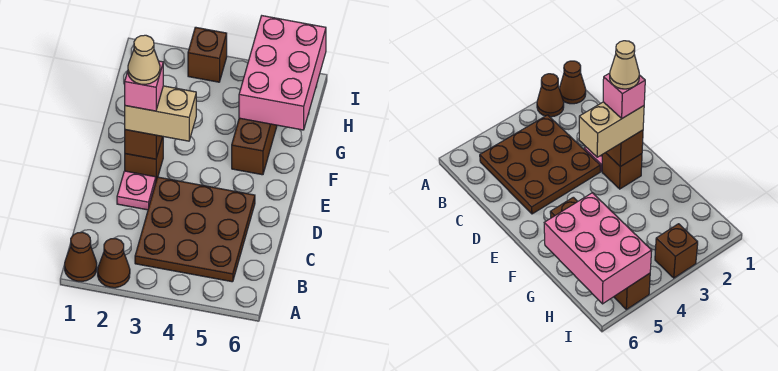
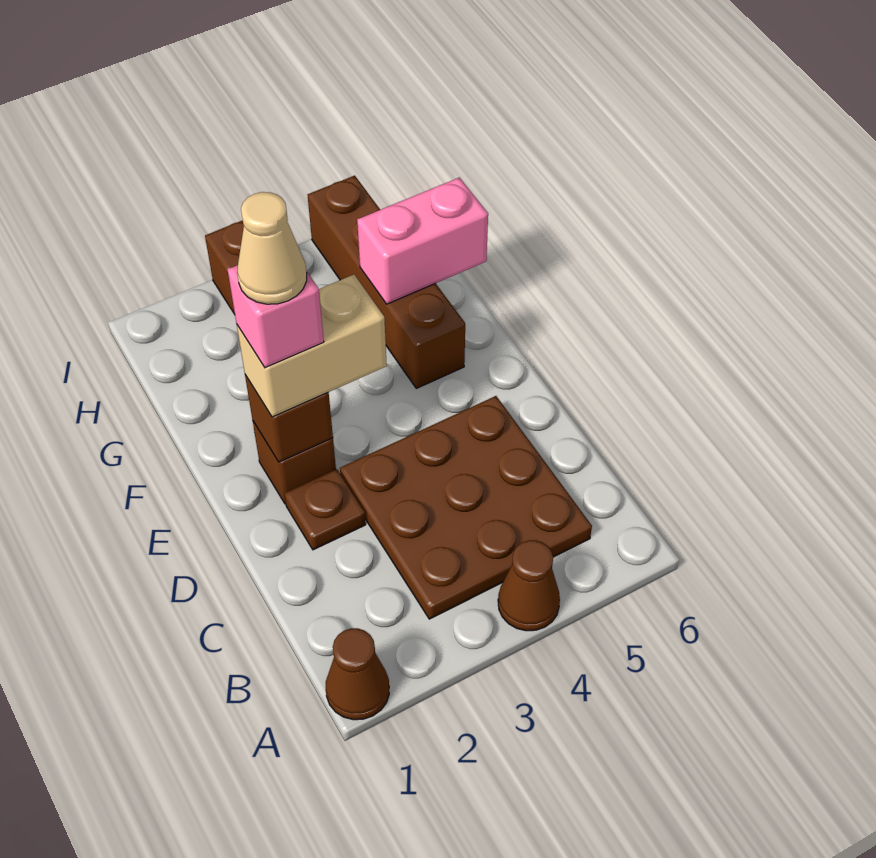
brown 1x1 cone [98,239,130,288] -> brown 1x1 cone moved to [498,540,560,631]
pink 1x1 plate [117,171,156,210] -> brown 1x1 plate [284,469,366,550]
pink 2x3 brick [239,16,326,130] -> pink 1x2 brick [357,178,488,304]

